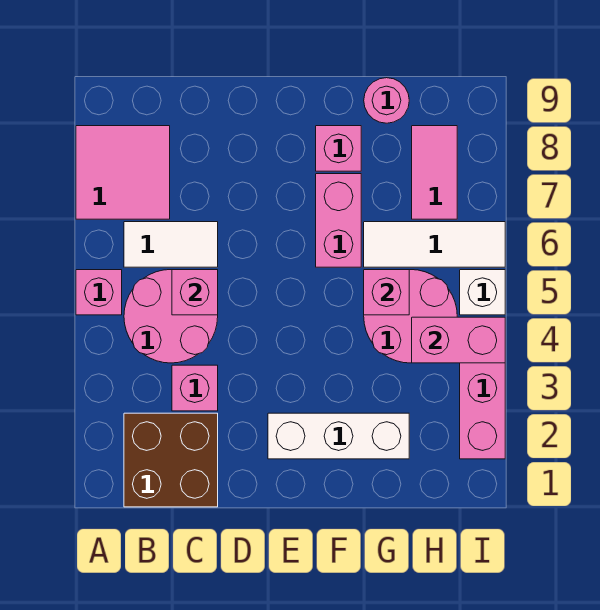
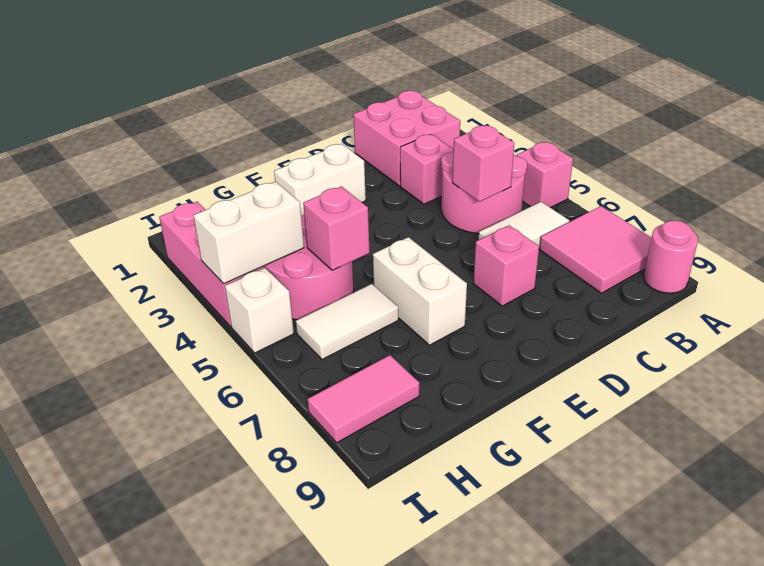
brown 2x2 brick [124,413,218,507] -> pink 2x2 brick [353,91,460,186]
white 1x3 brick [268,413,409,459] -> white 1x2 brick [274,144,366,216]
pink 1x2 brick [316,174,361,267] -> white 1x2 brick [373,237,467,345]
pink 1x1 brick [316,126,361,171] -> pink 1x1 brick moved to [473,225,539,306]
white 1x3 tile [364,222,505,267] -> white 1x2 tile [296,284,398,360]
pink 1x1 round brick [364,78,409,123] -> pink 1x1 round brick moved to [644,221,698,293]
pink 1x2 brick [412,317,505,363] -> white 1x2 brick [193,182,304,284]
pink 1x2 tile [412,126,457,219] -> pink 1x2 tile turned to [308,355,419,443]

